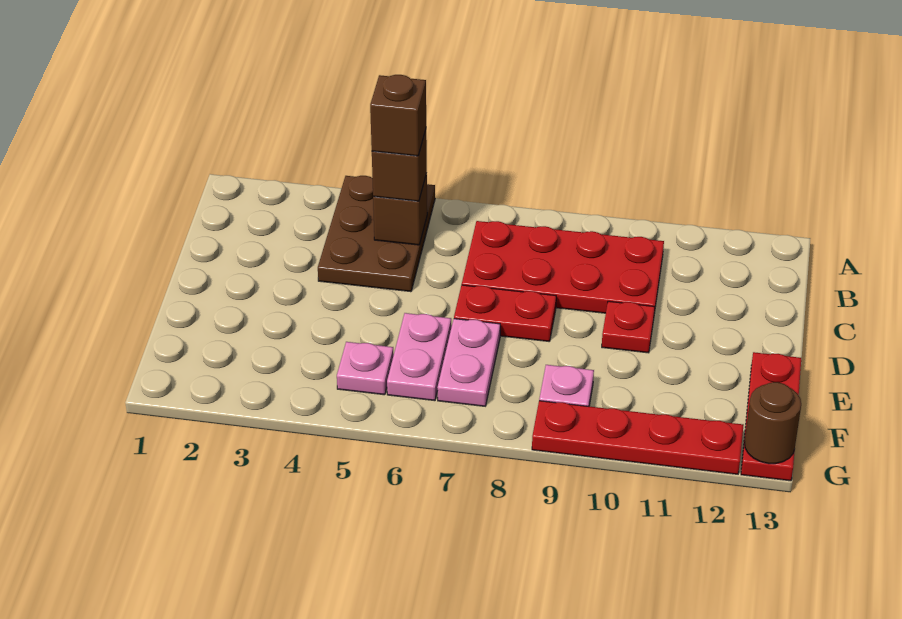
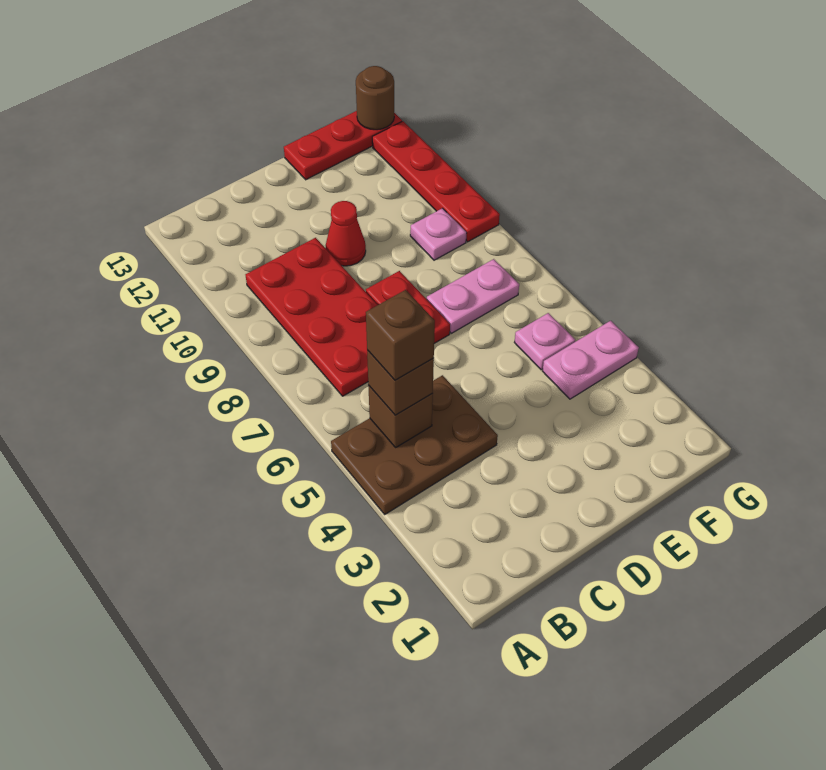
red 1x1 plate [602,301,655,353] -> red 1x1 cone [326,201,366,266]
pink 1x2 plate [387,313,451,401] -> pink 1x2 plate moved to [543,321,639,399]

